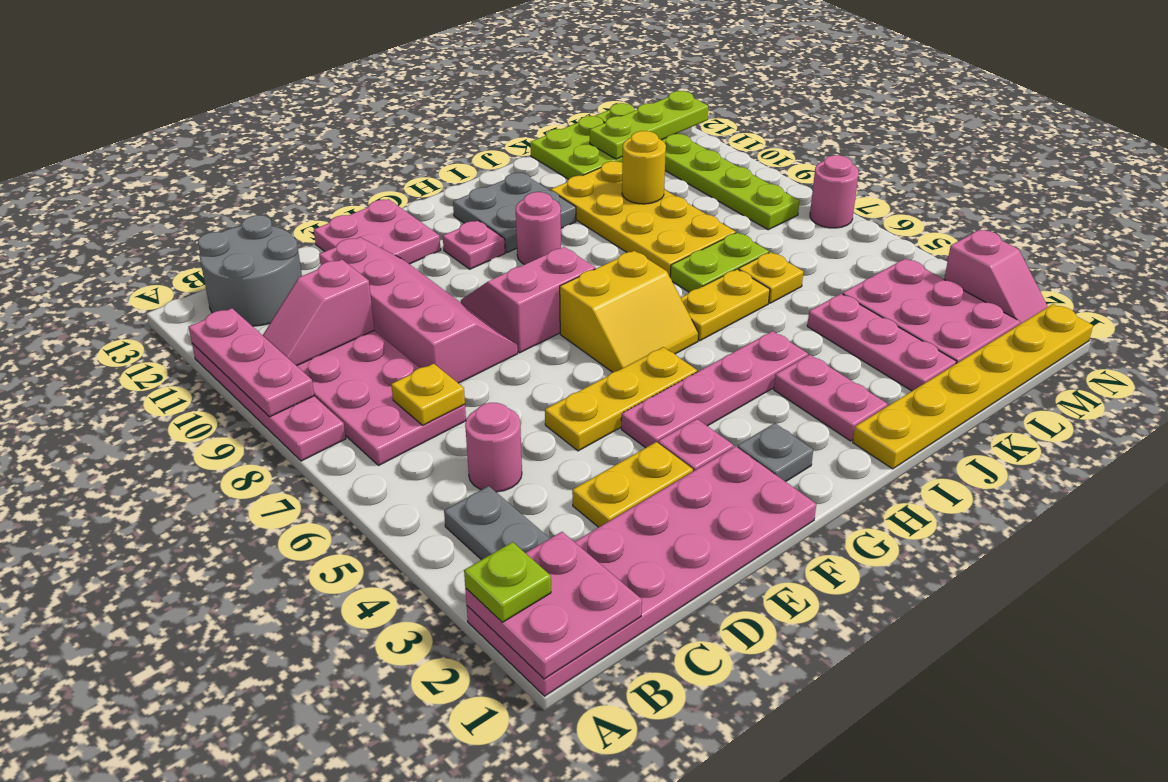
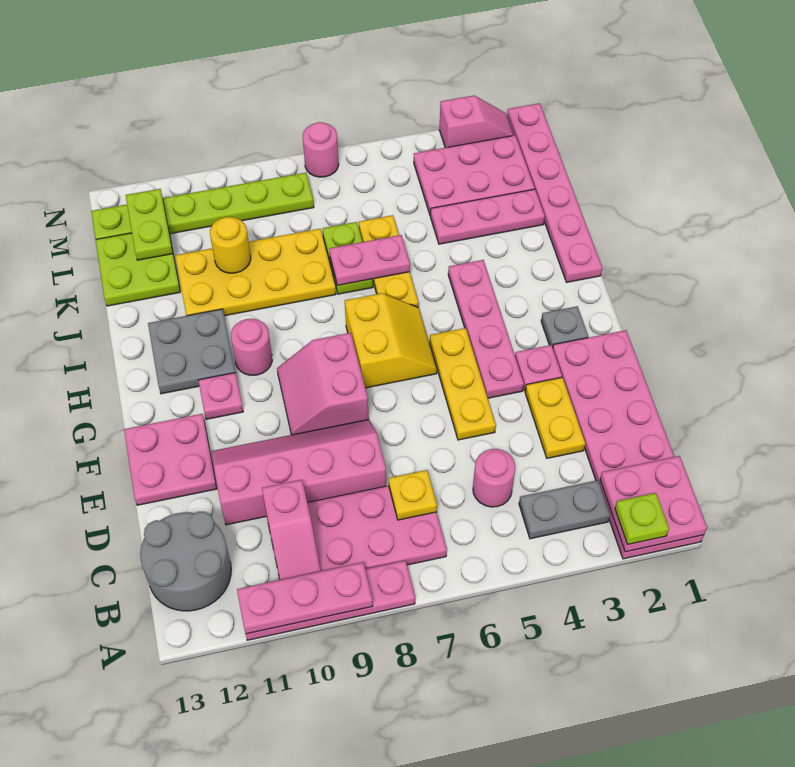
yellow 1x6 plate [853,304,1093,469] -> pink 1x6 plate [507,103,602,282]
pink 1x2 plate [774,355,888,441] -> pink 1x2 plate moved to [329,235,410,285]
lime 1x3 plate [590,91,708,159] -> lime 1x2 plate [126,189,173,260]

